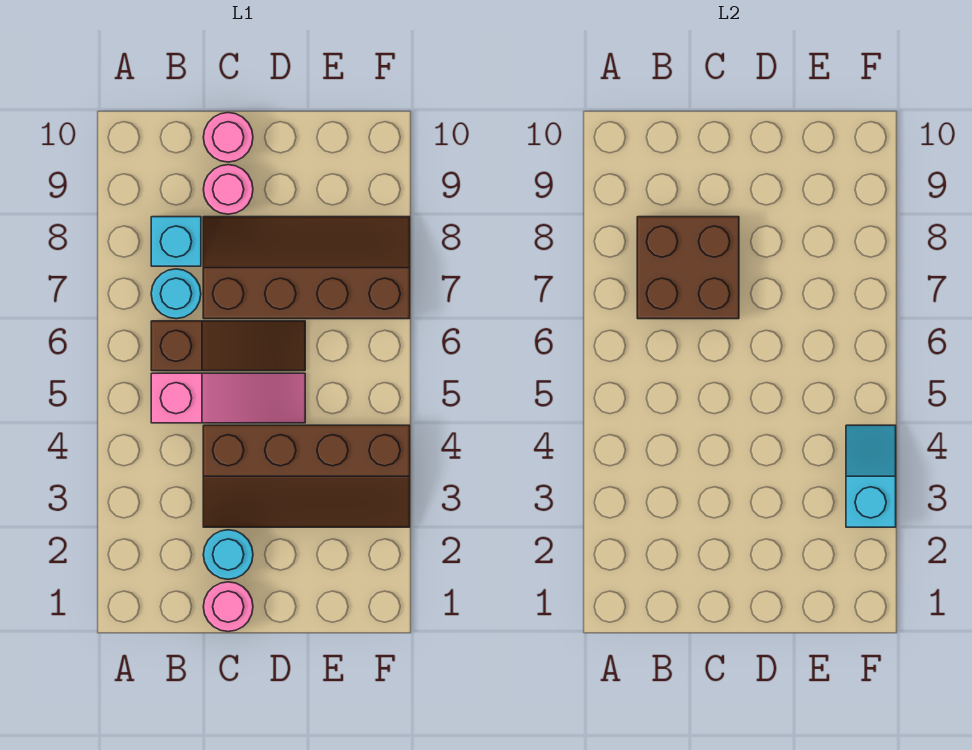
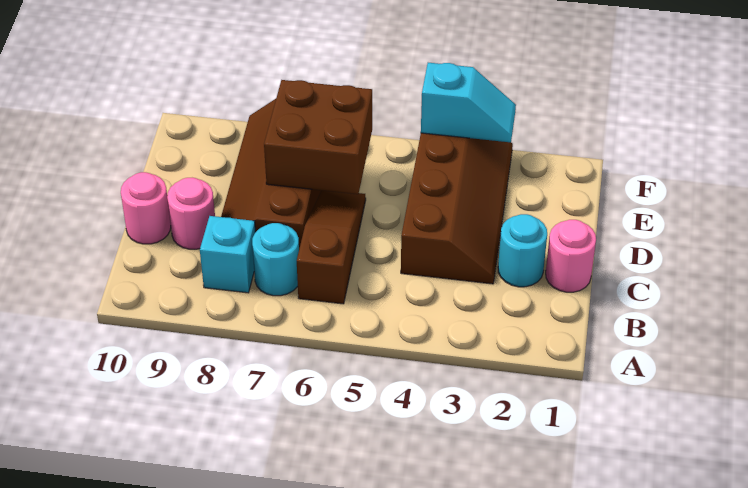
pink 1x3 slope [151,373,305,423] -> none
brown 2x2 brick [637,217,739,319] -> brown 2x2 brick moved to [264,80,372,194]
cyan 1x2 slope [846,425,896,527] -> cyan 1x2 slope turned to [421,63,516,142]

